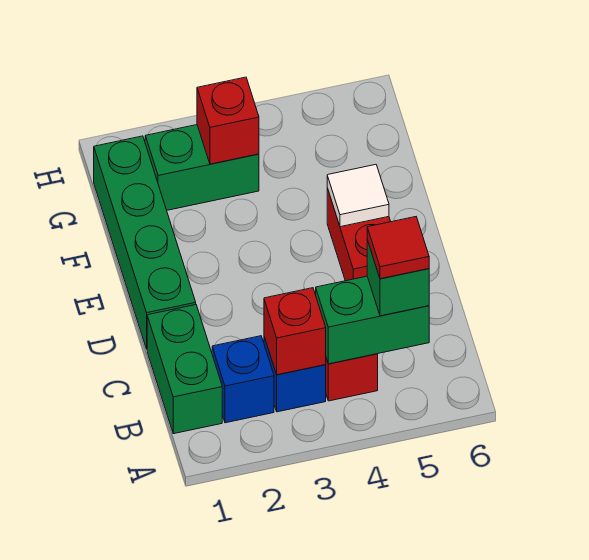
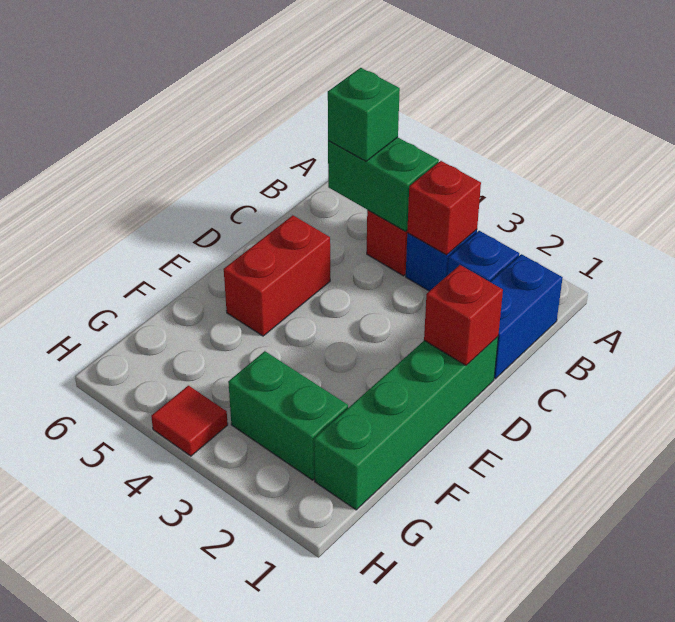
green 1x2 brick [147,305,222,434] -> blue 1x2 brick [491,254,563,379]
red 1x1 tile [367,217,429,279] -> red 1x1 tile moved to [151,386,228,456]
white 1x1 tile [327,165,389,227] -> none
red 1x1 brick [197,77,259,164] -> red 1x1 brick moved to [424,265,503,365]

